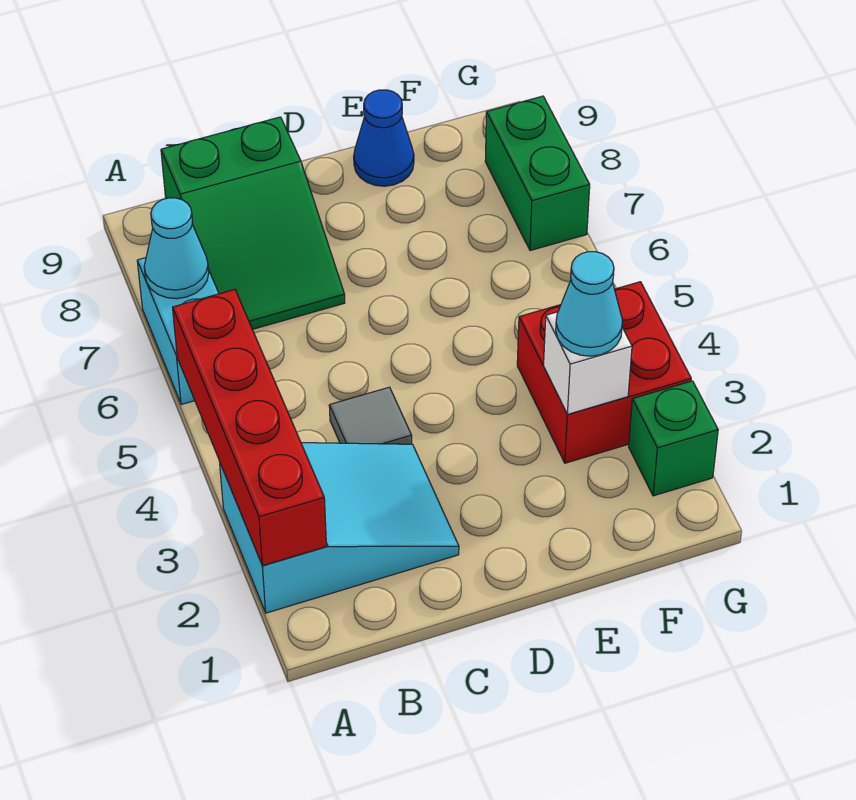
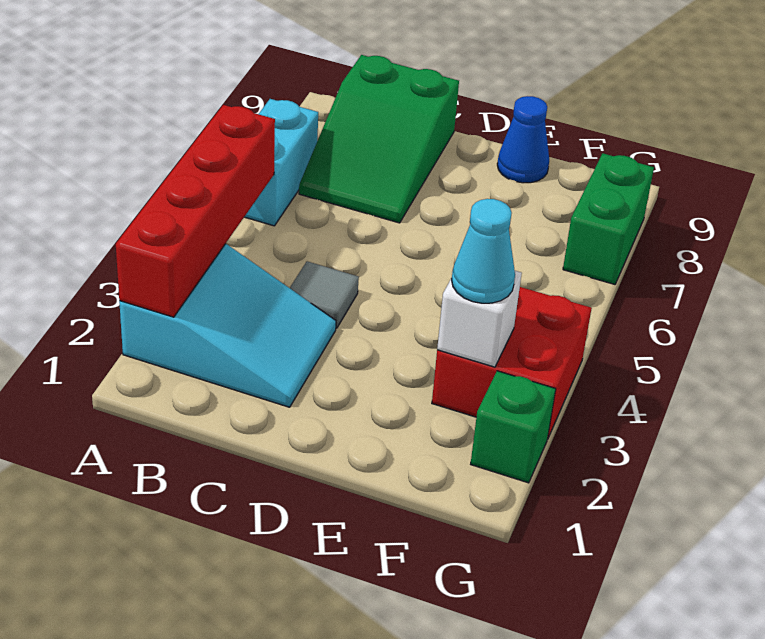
cyan 1x1 cone [144,198,209,299] -> none

